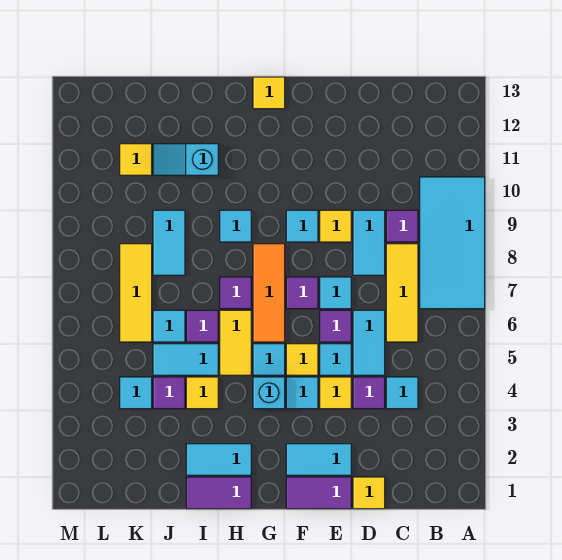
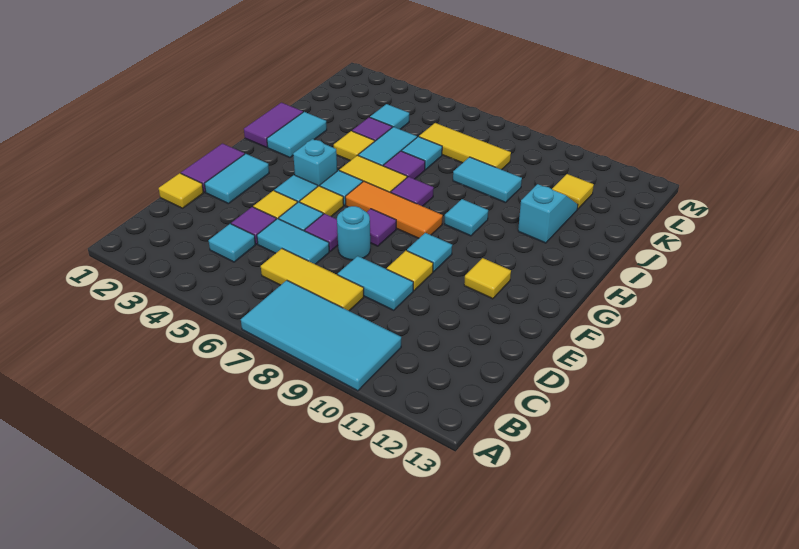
purple 1x1 tile [386,210,418,242] -> none
cyan 1x1 tile [320,277,351,309] -> cyan 1x1 round brick [337,206,370,260]
yellow 1x1 tile [253,77,285,109] -> yellow 1x1 tile moved to [464,258,511,299]

